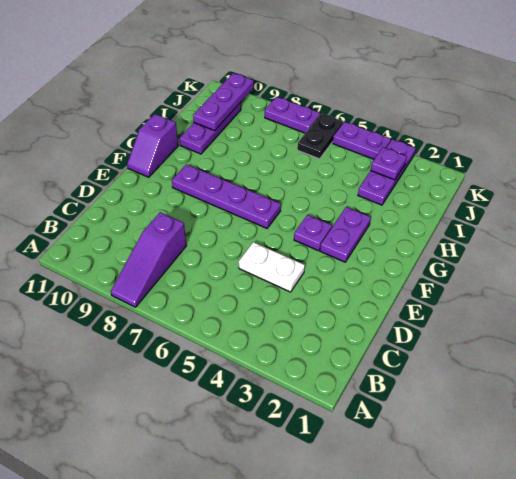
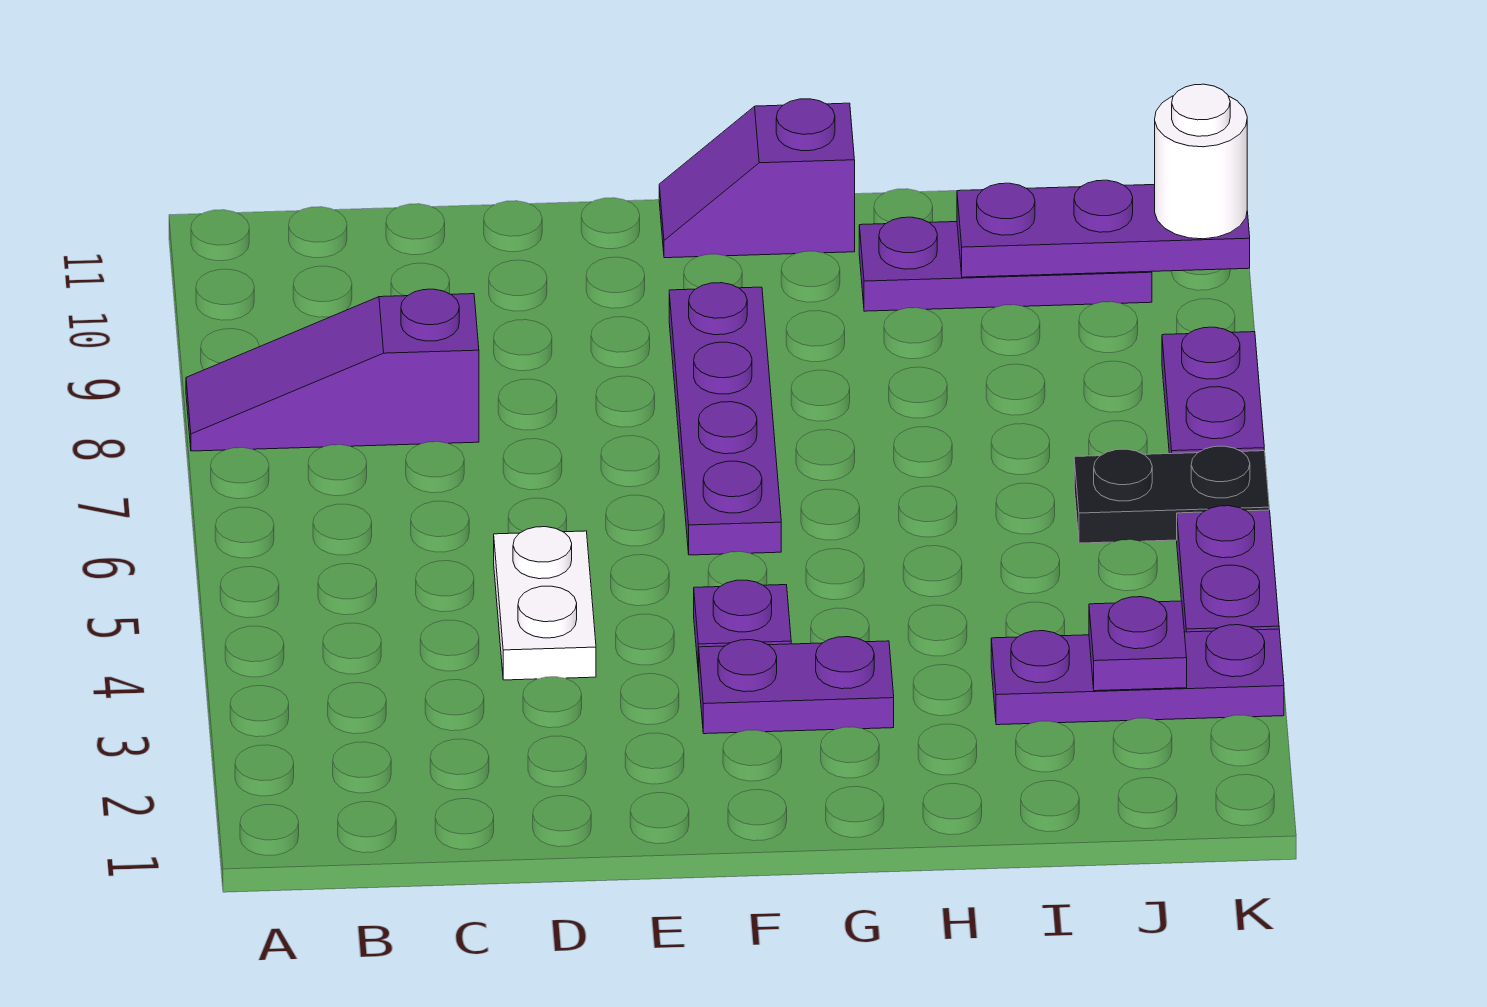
none -> white 1x1 round brick [1155,84,1247,239]

